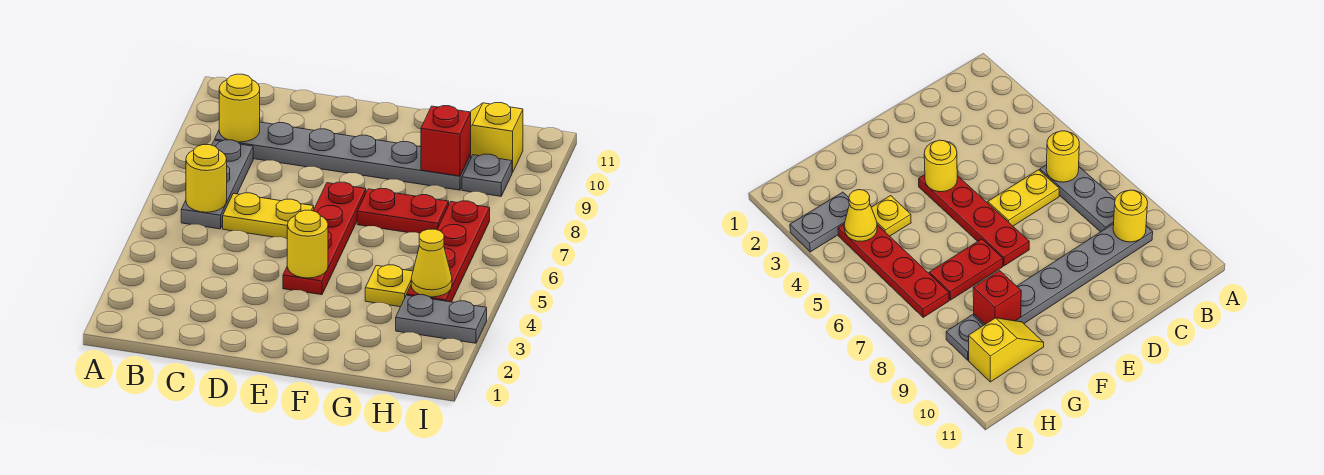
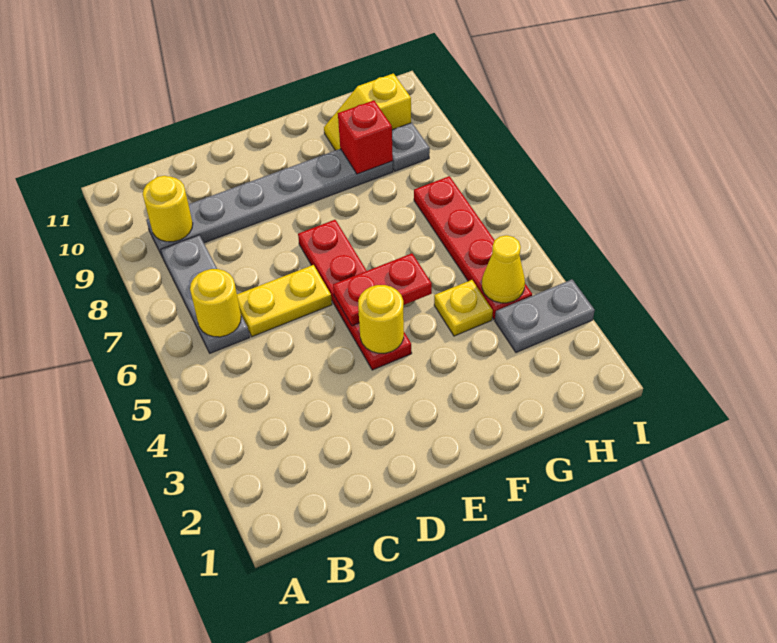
red 1x2 plate [357,189,449,234] -> red 1x2 plate moved to [333,253,432,326]

